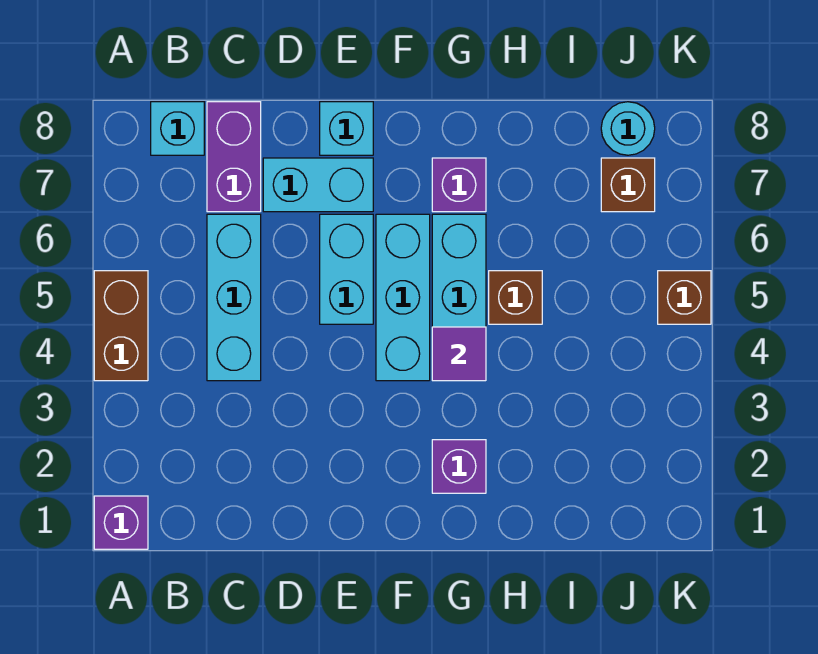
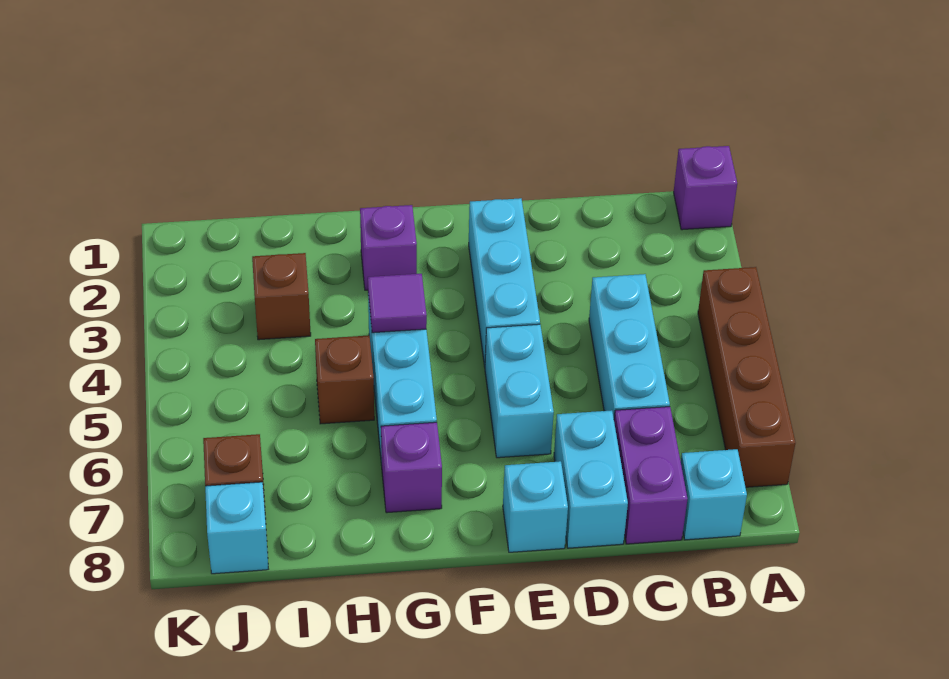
brown 1x2 brick [94,271,148,381] -> brown 1x4 brick [698,267,795,487]
cyan 1x2 brick [263,158,373,212] -> cyan 1x2 brick turned to [554,410,628,548]
cyan 1x3 brick [376,214,430,381] -> cyan 1x3 brick moved to [469,198,540,367]
cyan 1x1 round brick [601,102,655,155] -> cyan 1x1 brick [205,482,268,574]
brown 1x1 brick [658,271,711,324] -> brown 1x1 brick moved to [252,253,311,340]

